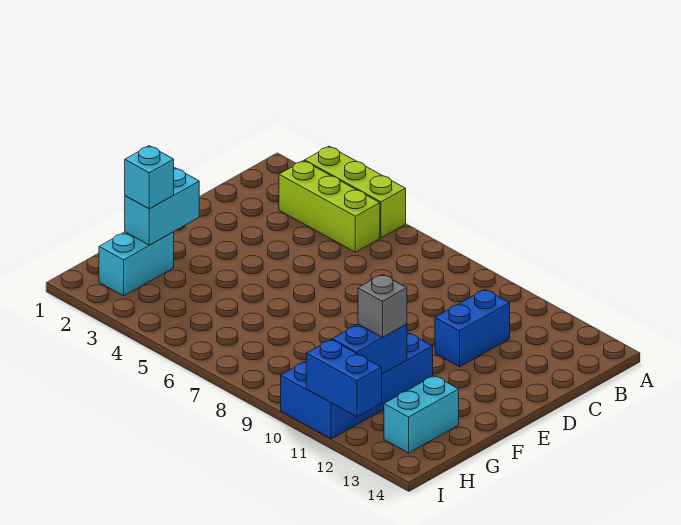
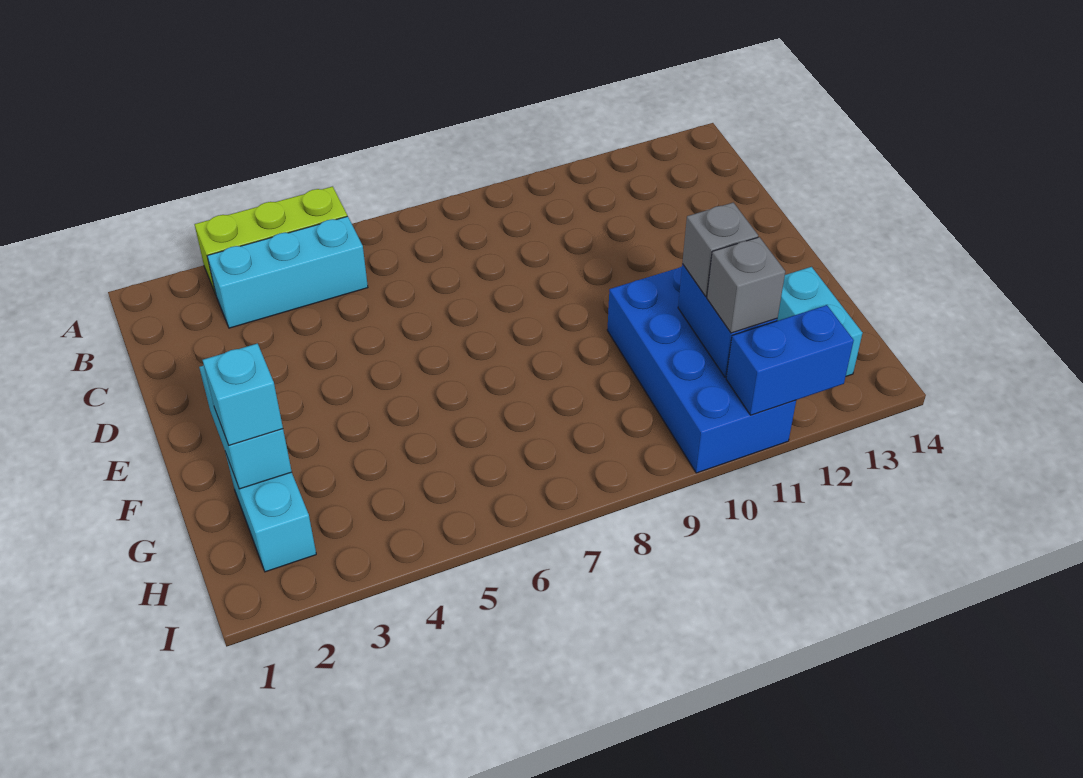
lime 1x3 brick [279,161,380,252] -> cyan 1x3 brick [207,216,368,328]
blue 1x2 brick [435,290,510,367] -> none
none -> grey 1x1 brick [707,237,785,333]

